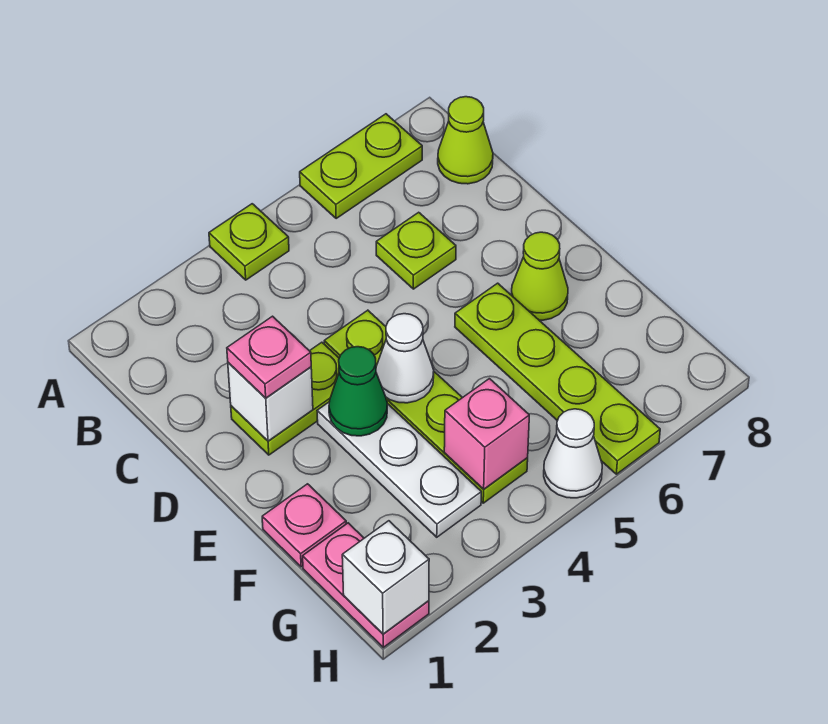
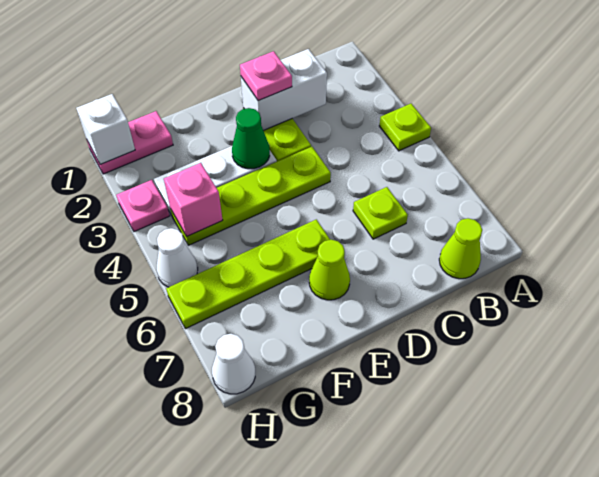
lime 1x2 plate [300,114,422,218] -> none
white 1x1 brick [228,363,313,441] -> white 1x2 brick [241,49,327,131]
white 1x1 cone [376,314,434,403] -> white 1x1 cone moved to [212,334,255,394]
pink 1x1 plate [262,484,346,567] -> pink 1x1 plate moved to [116,180,169,232]

